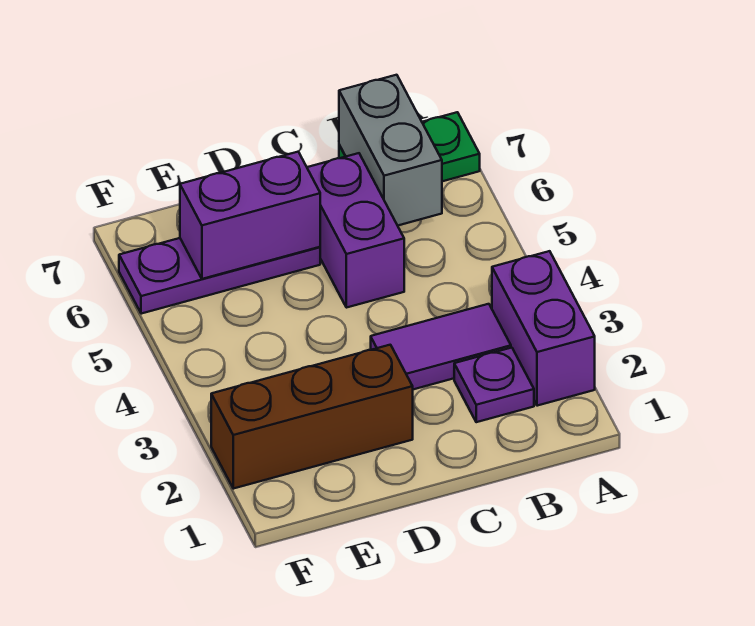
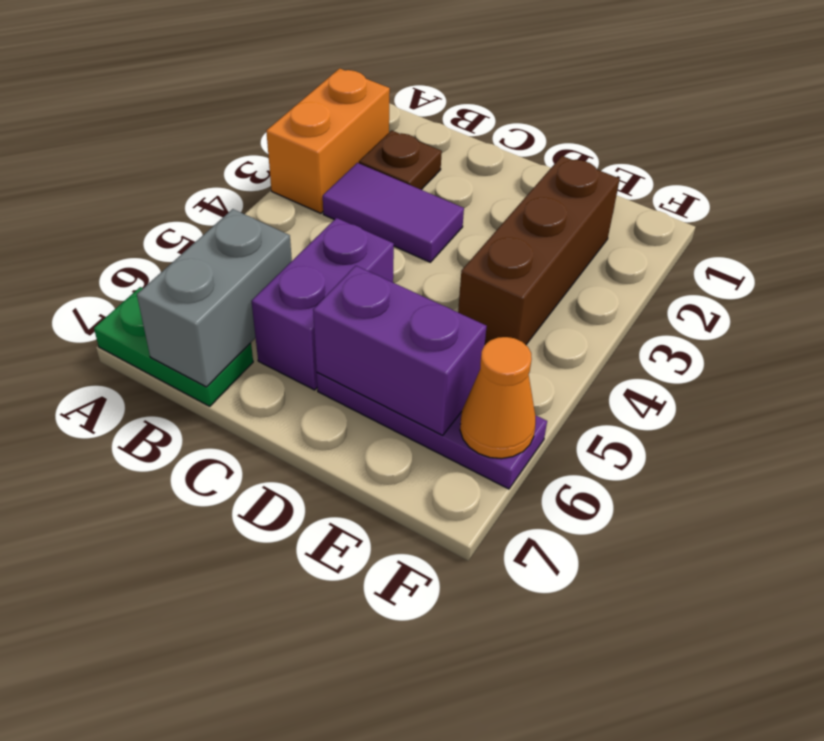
purple 1x2 brick [492,251,595,406] -> orange 1x2 brick [266,68,390,213]
purple 1x1 plate [454,348,534,422] -> brown 1x1 plate [359,130,442,190]
brown 1x3 brick [211,345,413,489] -> brown 1x3 brick turned to [458,156,620,345]
none -> orange 1x1 cone [460,337,536,459]

